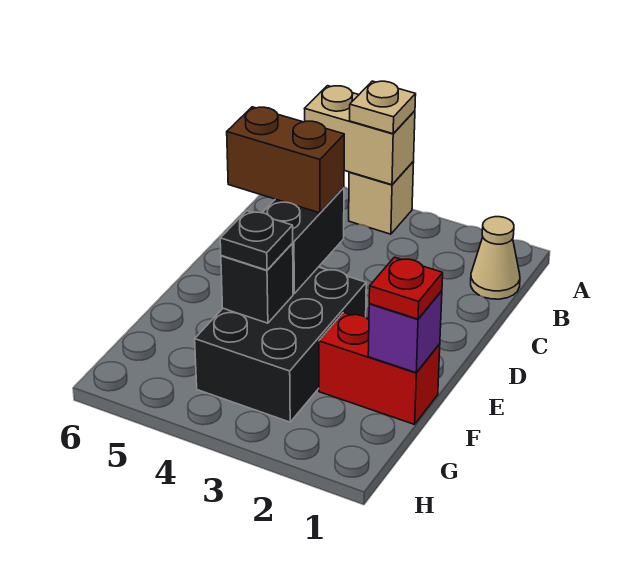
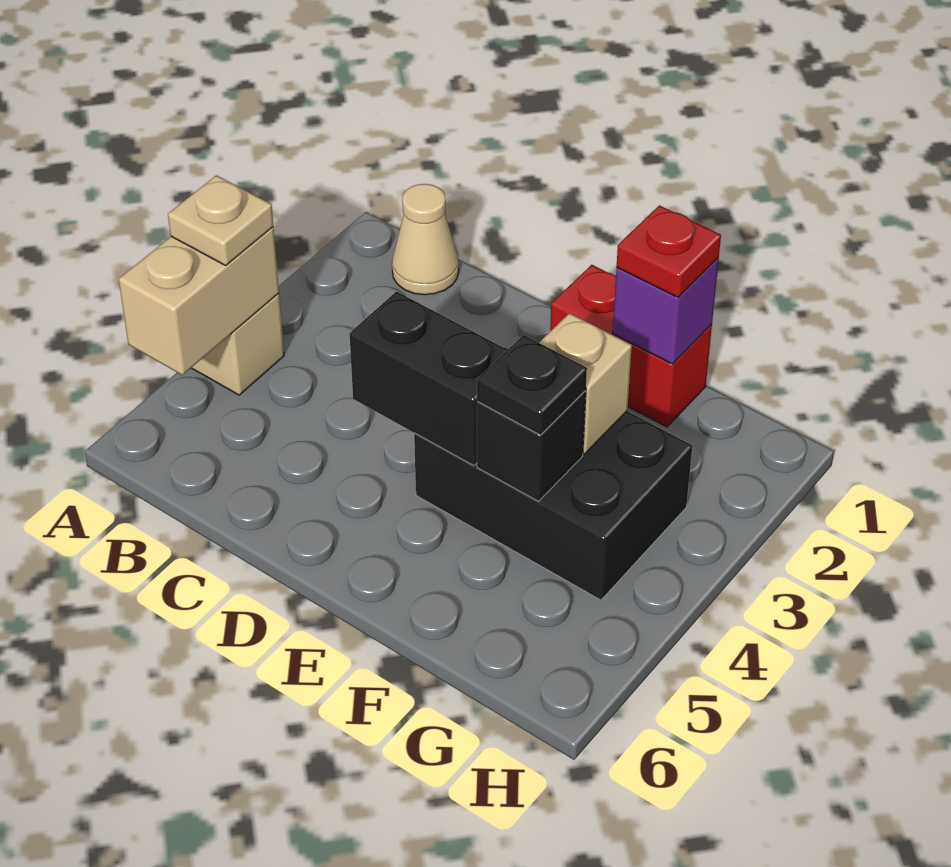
brown 1x2 brick [227,107,344,213] -> none
red 1x2 brick [319,312,440,424] -> red 1x2 brick turned to [550,265,712,427]
none -> tan 1x1 brick [539,313,632,454]

